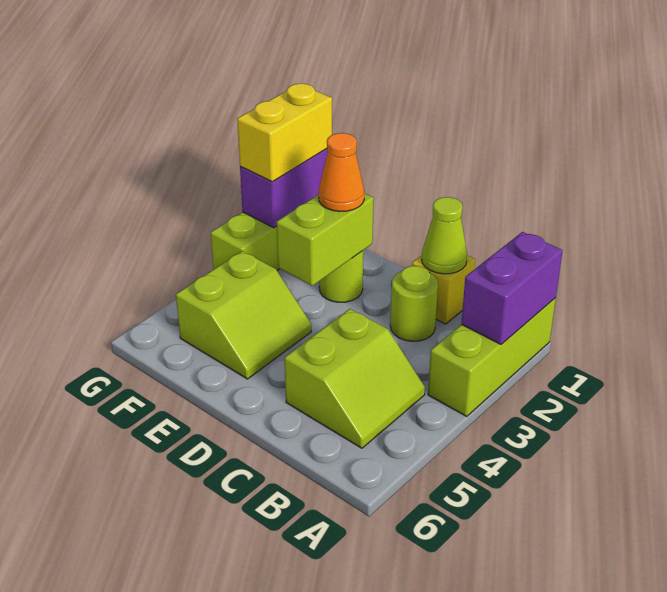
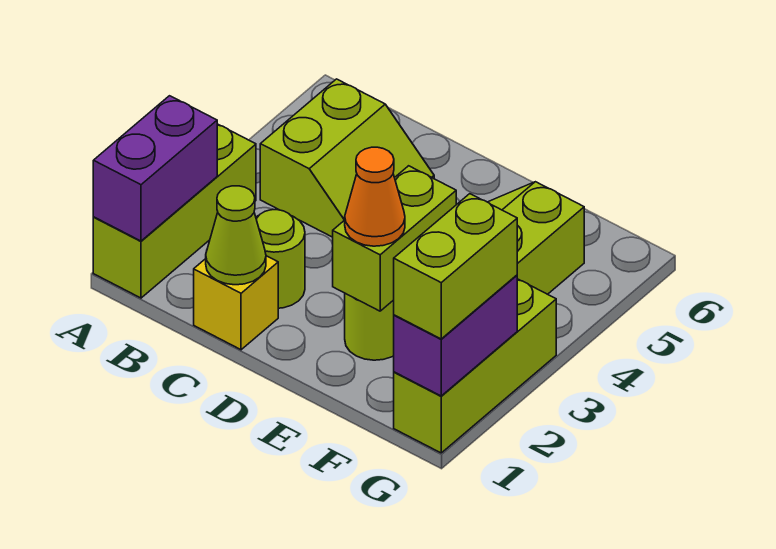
lime 2x2 slope [284,309,425,448] -> lime 2x2 slope turned to [260,79,434,237]
yellow 1x2 brick [237,84,332,182] -> lime 1x2 brick [394,194,517,339]

